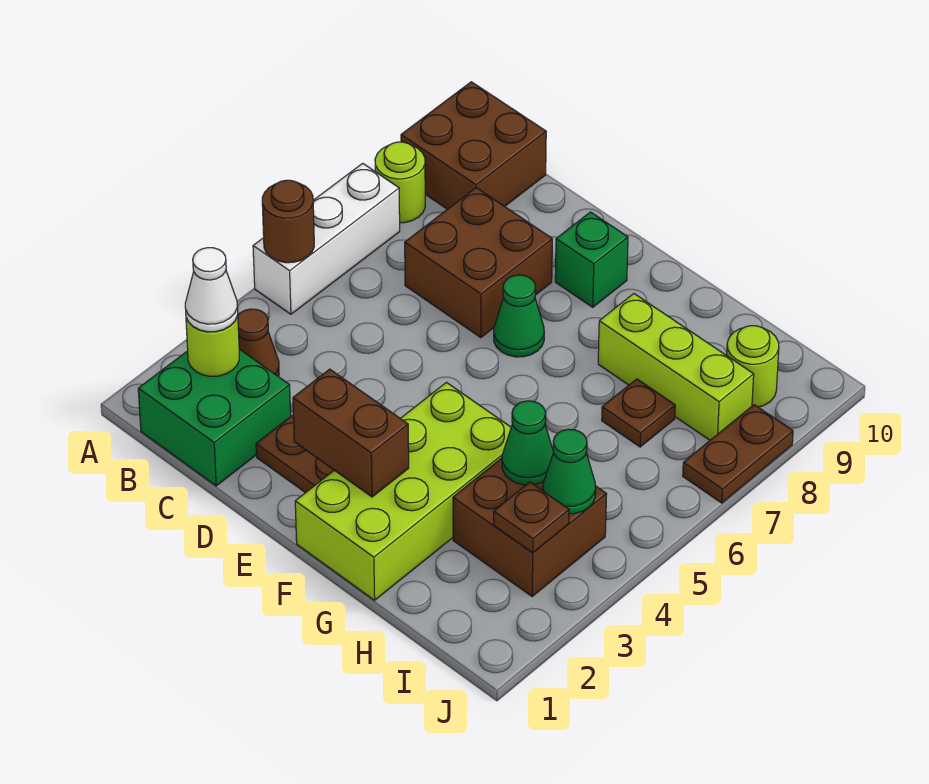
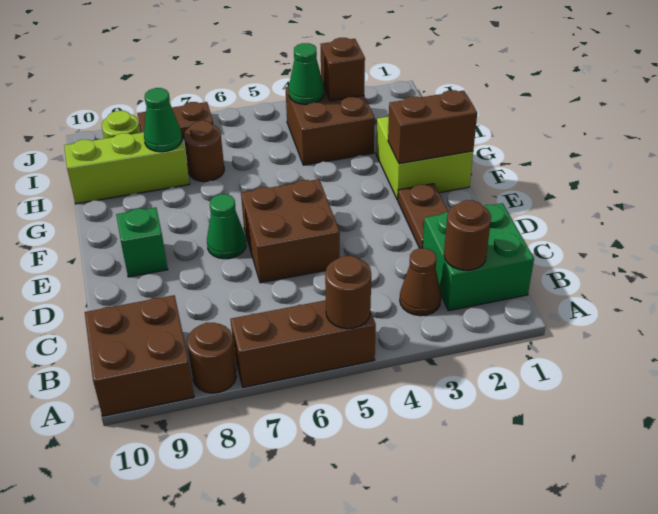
white 1x3 brick [253,163,400,314] -> brown 1x3 brick [230,300,376,387]
lime 1x1 round brick [375,142,425,223] -> brown 1x1 round brick [187,323,237,393]
lime 1x1 round brick [186,316,239,376] -> brown 1x1 round brick [444,200,491,270]
white 1x1 cone [185,248,238,332] -> none
brown 2x2 brick [405,188,552,338] -> brown 2x2 brick moved to [241,179,340,283]
brown 1x2 brick [293,369,409,497] -> brown 1x2 brick turned to [388,90,477,164]
lime 2x4 brick [295,382,511,600] -> lime 2x2 brick [376,116,473,200]
lime 1x3 brick [598,294,754,440] -> lime 1x3 brick turned to [64,132,190,204]
green 1x1 cone [502,401,554,485] -> green 1x1 cone moved to [144,88,182,152]
brown 1x1 plate [602,379,675,447] -> brown 1x1 round brick [184,121,224,182]
brown 1x1 plate [494,482,569,553] -> brown 1x1 brick [320,38,365,101]

